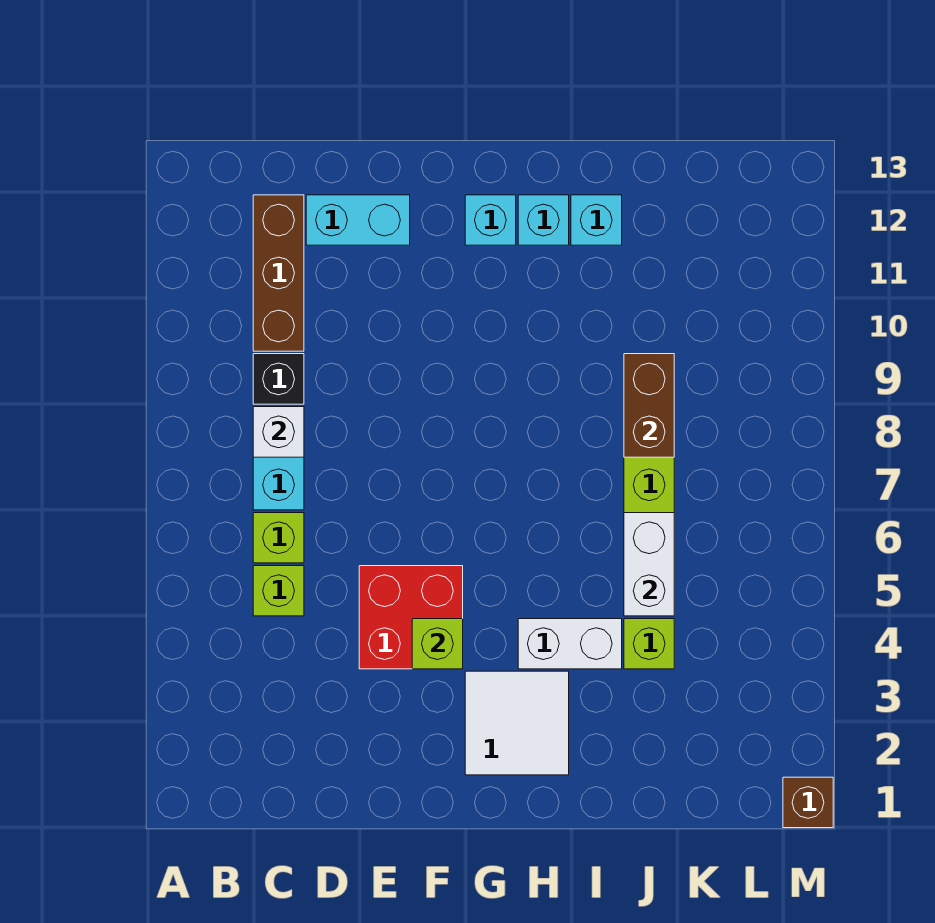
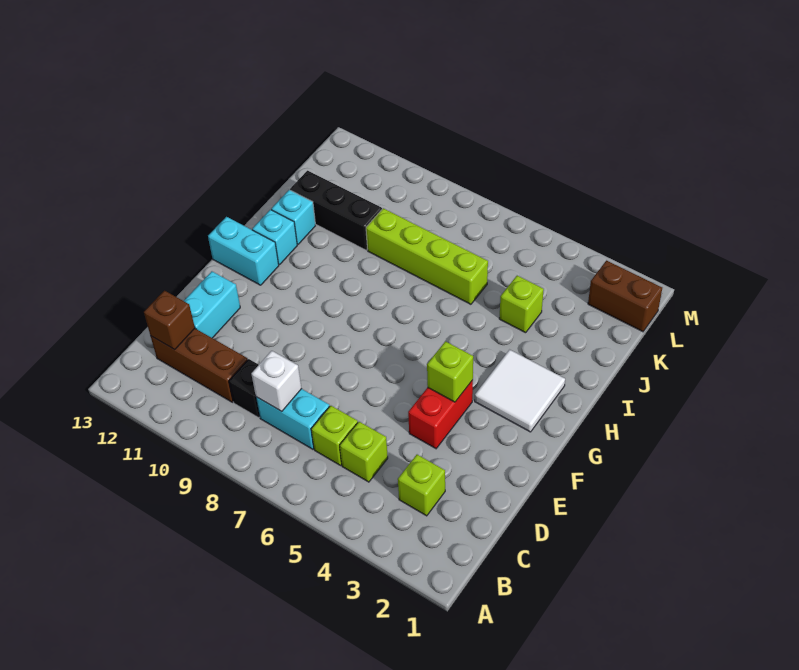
none -> lime 1x1 brick [398,455,445,516]
red 2x2 brick [359,566,463,669] -> red 1x2 brick [408,380,473,448]
cyan 1x1 brick [465,195,516,245] -> cyan 1x2 brick [208,217,279,285]
white 1x2 brick [518,619,622,669] -> none
white 1x2 brick [624,513,674,616] -> none
brown 1x2 brick [624,354,674,457] -> brown 1x2 brick moved to [588,260,662,332]
none -> black 1x3 brick [290,171,382,250]
brown 1x1 brick [783,777,833,828] -> brown 1x1 brick moved to [144,291,195,350]

